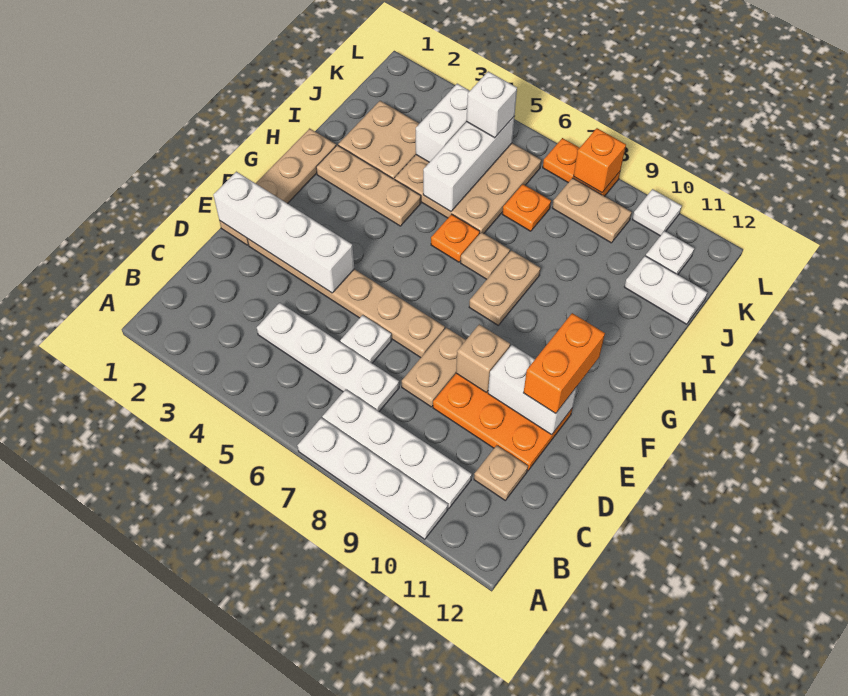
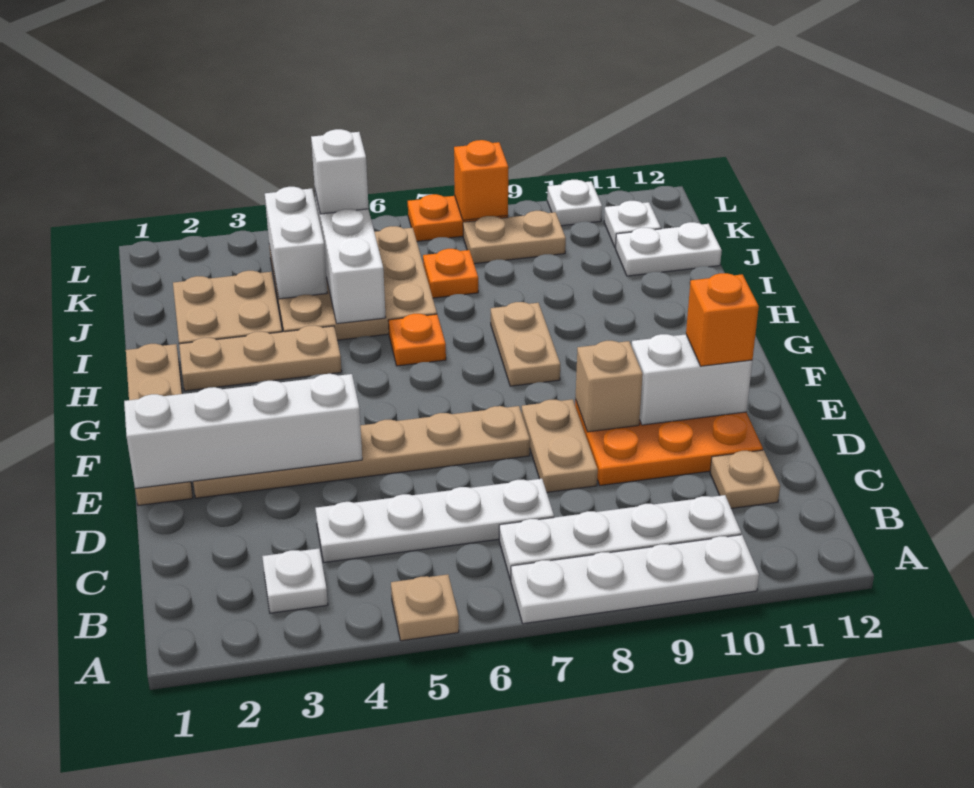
white 1x1 plate [340,315,392,363] -> white 1x1 plate moved to [262,549,328,613]
orange 1x2 brick [524,313,605,414] -> orange 1x1 brick [686,273,759,366]
tan 1x1 plate [461,232,510,279] -> tan 1x1 plate moved to [391,574,459,641]

